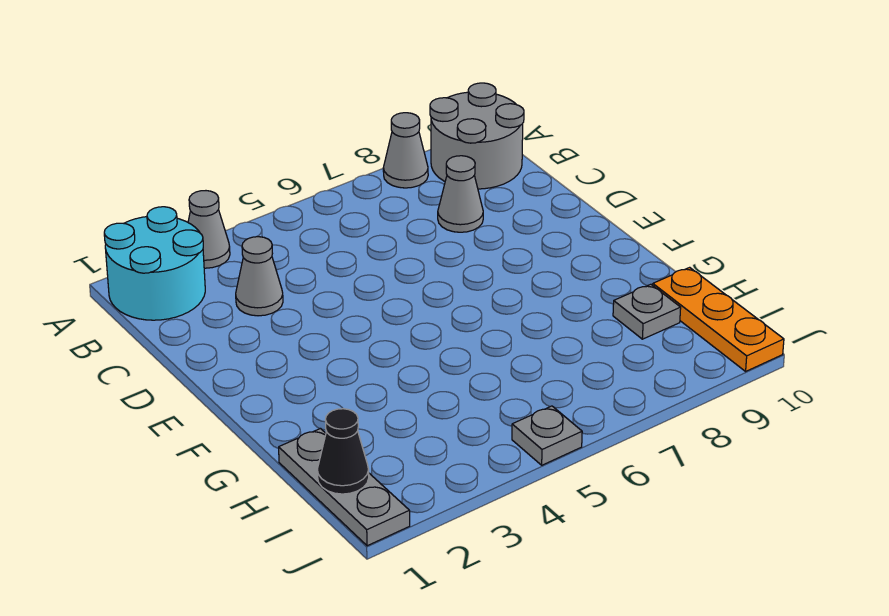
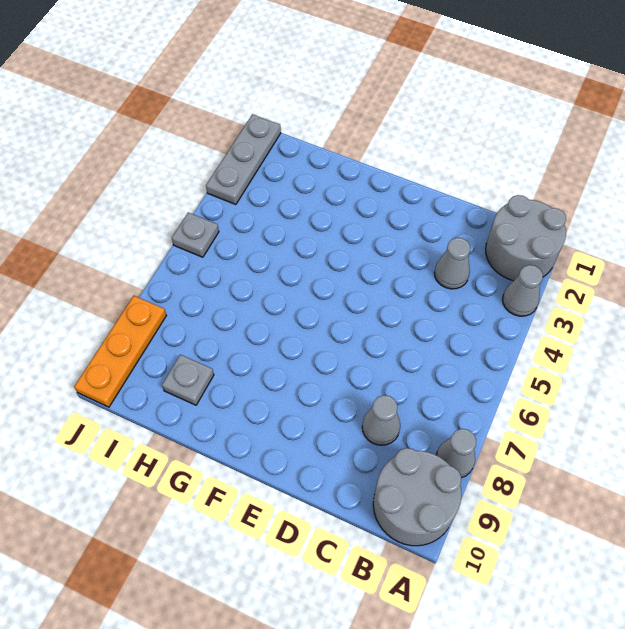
cyan 2x2 round brick [104,207,205,320] -> grey 2x2 round brick [486,195,566,281]
grey 1x3 plate [279,429,410,546] -> grey 1x3 plate turned to [206,114,281,205]
orange 1x3 plate [653,267,784,371] -> orange 1x3 plate turned to [74,296,166,407]
black 1x1 cone [317,409,369,494] -> none

